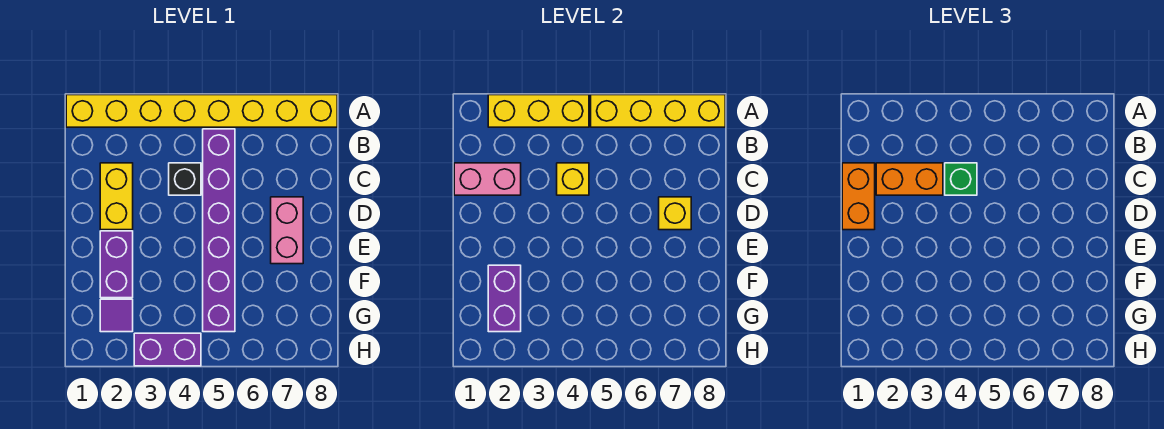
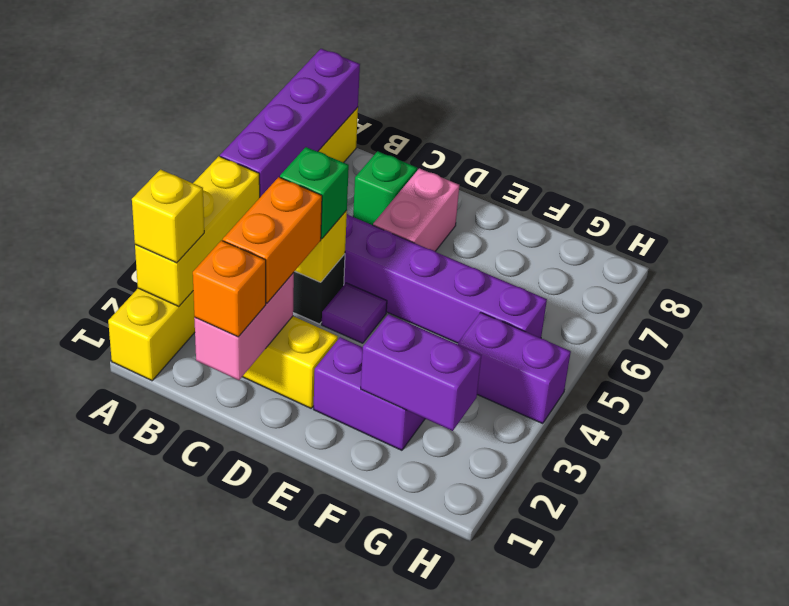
yellow 1x4 brick [591,95,725,127] -> purple 1x4 brick [220,49,360,197]
orange 1x2 brick [842,163,875,230] -> orange 1x1 brick [193,240,266,337]
none -> green 1x1 brick [353,151,417,225]
pink 1x2 brick [271,197,303,264] -> pink 1x2 brick turned to [373,168,459,251]
yellow 1x1 brick [659,197,691,230] -> yellow 1x1 brick moved to [132,170,204,263]
purple 1x1 tile [100,299,133,332] -> purple 1x1 tile moved to [322,283,387,343]
purple 1x2 brick [134,333,201,366] -> purple 1x2 brick turned to [458,312,571,423]

